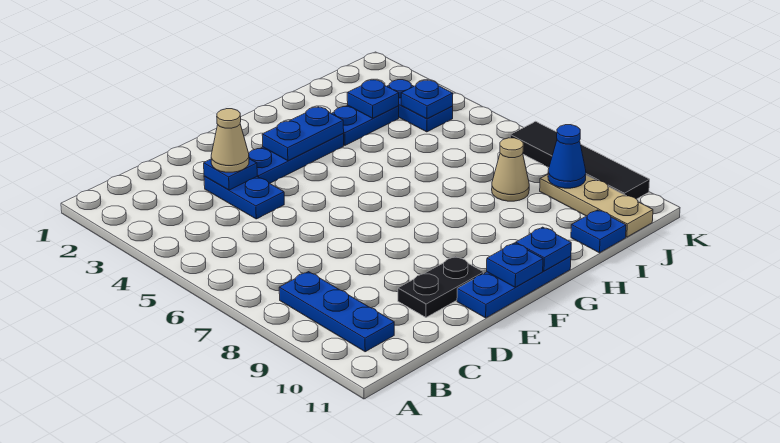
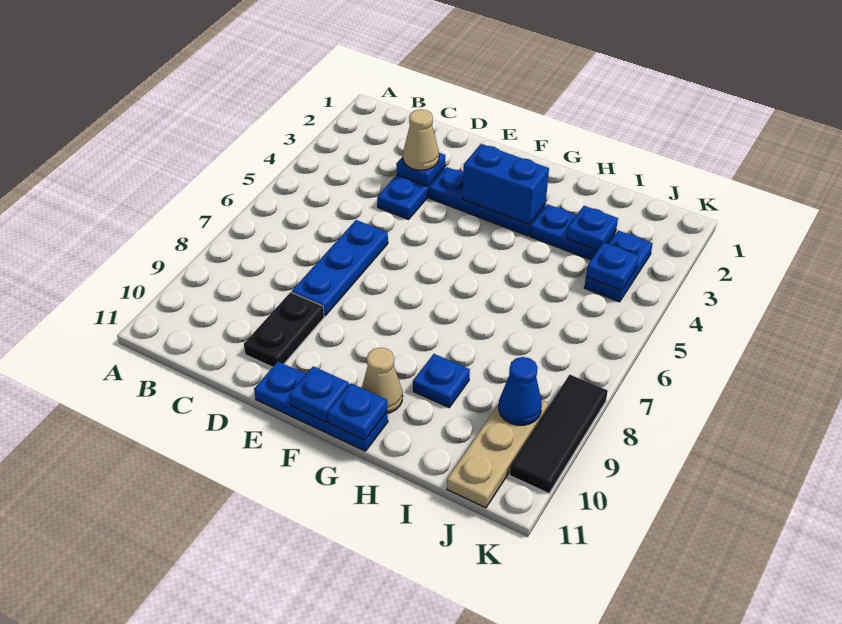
blue 1x3 plate [279,272,394,352] -> blue 1x3 plate moved to [292,220,388,316]
black 1x2 plate [398,256,484,317] -> black 1x2 plate turned to [244,292,324,367]
blue 1x2 plate [262,107,344,161] -> blue 1x2 brick [462,144,549,225]
tan 1x1 cone [492,138,529,201] -> tan 1x1 cone moved to [362,348,403,413]
blue 1x1 plate [571,210,626,253] -> blue 1x1 plate moved to [413,354,470,407]
black 1x4 tile [510,121,650,199] -> black 1x3 tile [510,375,608,493]

